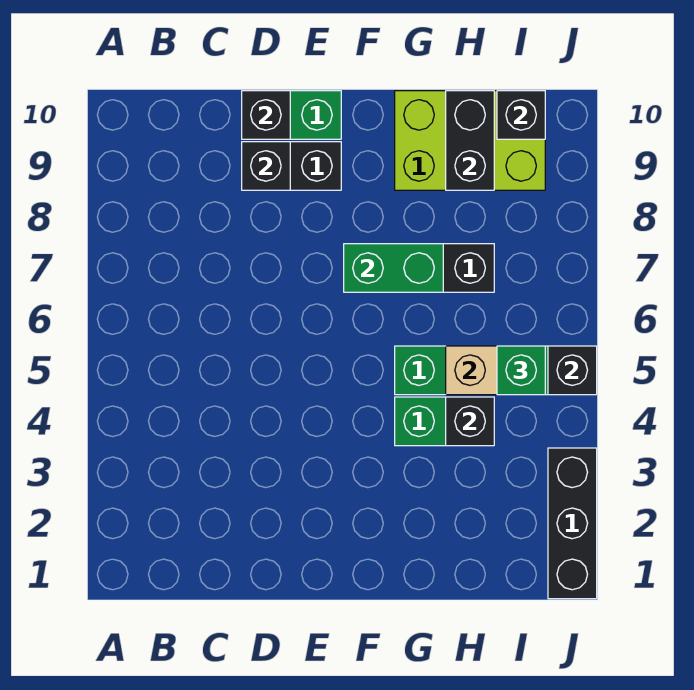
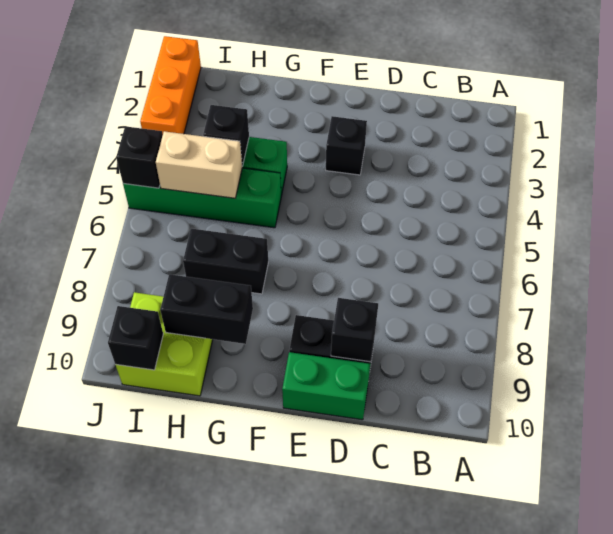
black 1x1 brick [242,91,290,139] -> black 1x1 brick moved to [326,116,367,175]
green 1x2 brick [344,244,443,292] -> none
lime 2x3 brick [395,91,545,190] -> lime 2x2 brick [116,292,213,396]
black 1x2 brick [446,91,494,190] -> black 1x2 brick turned to [160,274,253,344]
green 1x1 brick [497,346,545,395] -> none
black 1x3 brick [548,448,597,599] -> orange 1x3 brick [140,36,201,134]

